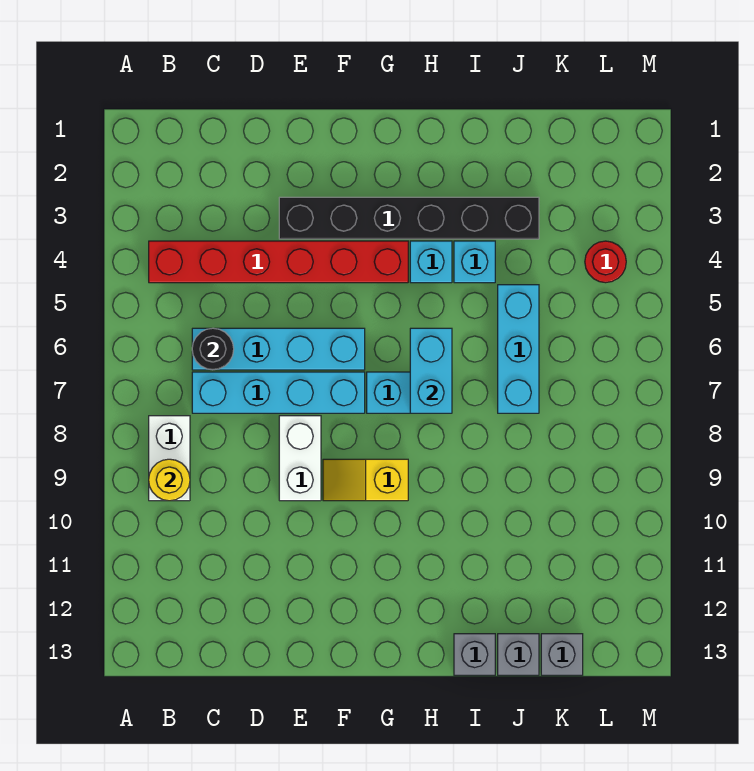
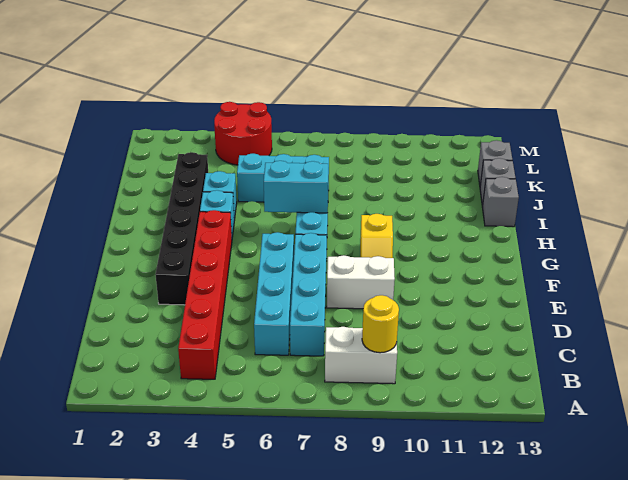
black 1x1 round brick [192,328,234,370] -> none
red 1x1 round brick [585,241,626,283] -> red 2x2 round brick [214,102,272,165]

